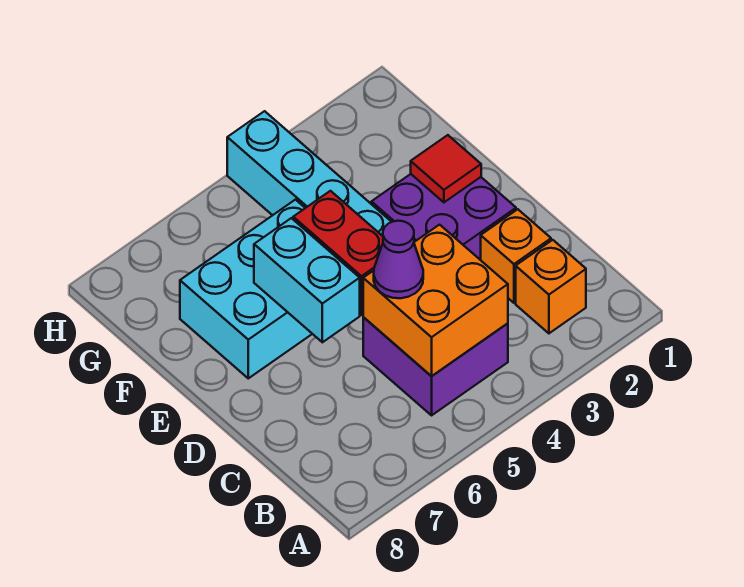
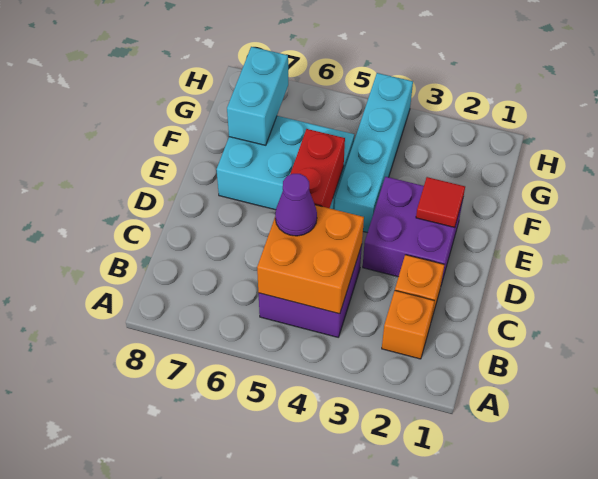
cyan 1x2 brick [254,218,360,342] -> cyan 1x2 brick moved to [227,47,288,145]

